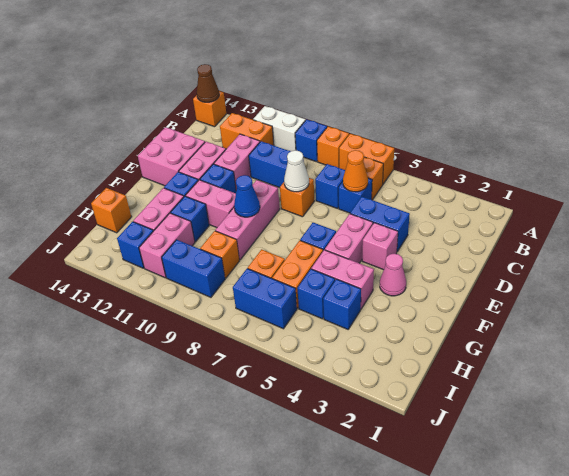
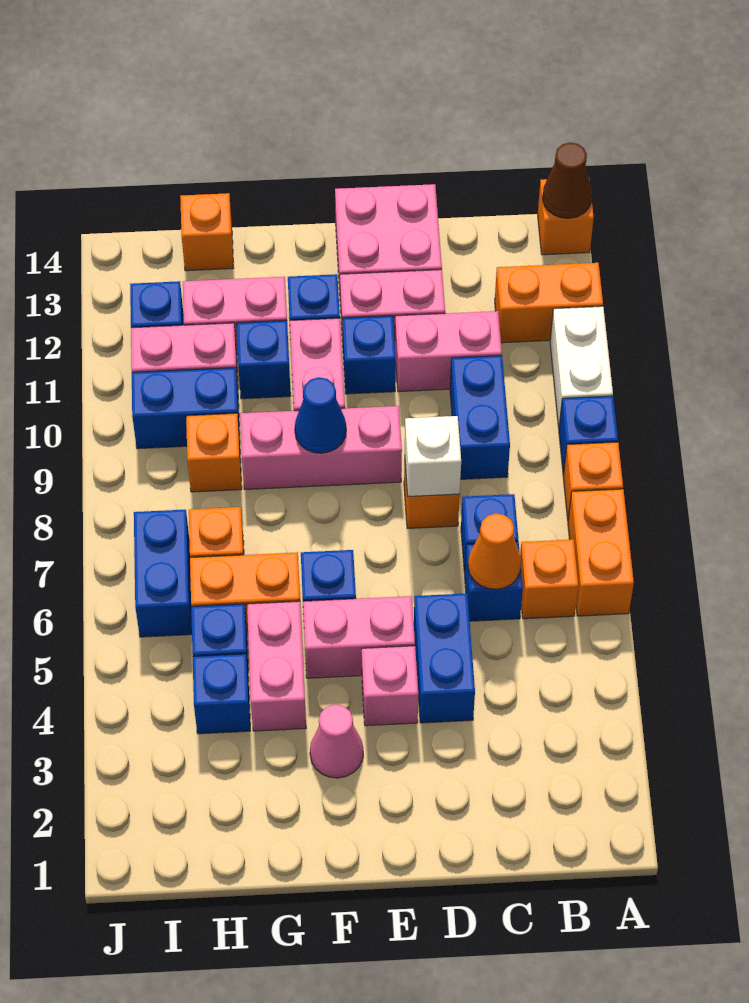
orange 1x2 brick [220,113,274,149] -> orange 1x2 brick turned to [495,263,603,343]
white 1x1 cone [284,150,309,192] -> white 1x1 brick [405,416,461,497]
blue 1x2 brick [162,240,225,297] -> blue 1x2 brick turned to [132,368,240,449]

